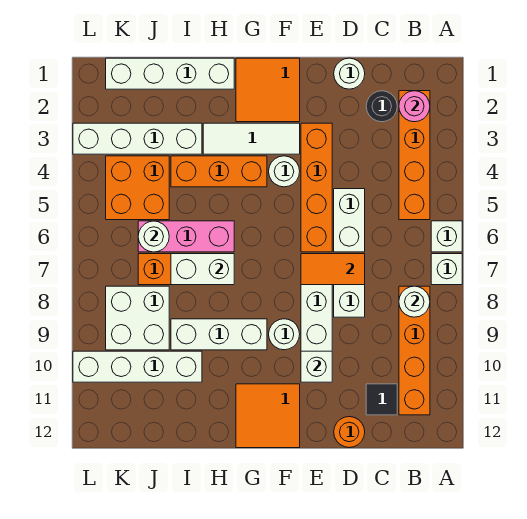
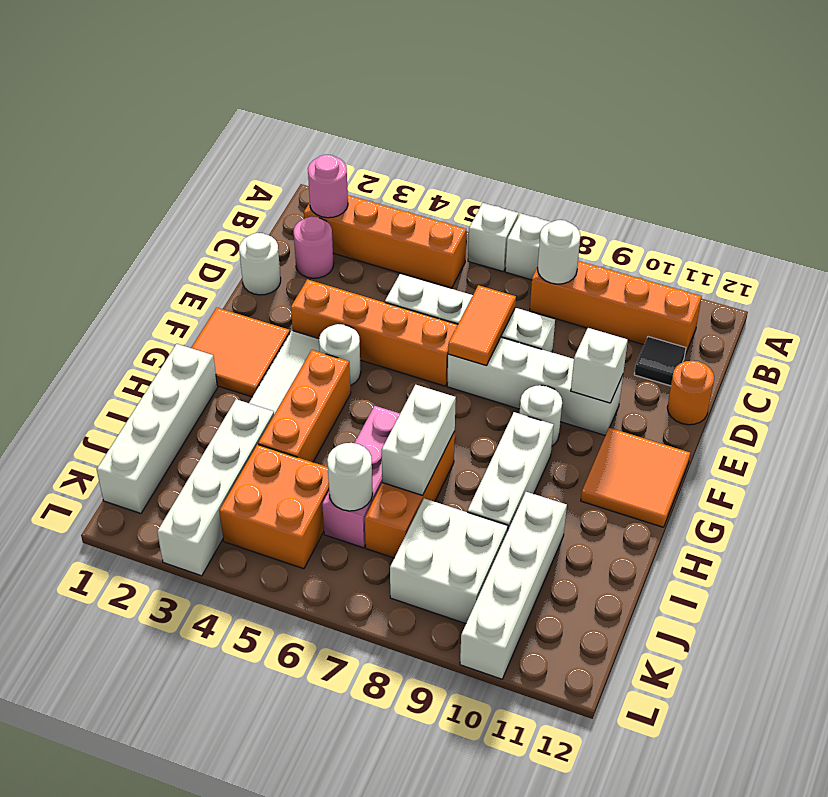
black 1x1 round brick [366,91,397,122] -> pink 1x1 round brick [294,216,334,278]

